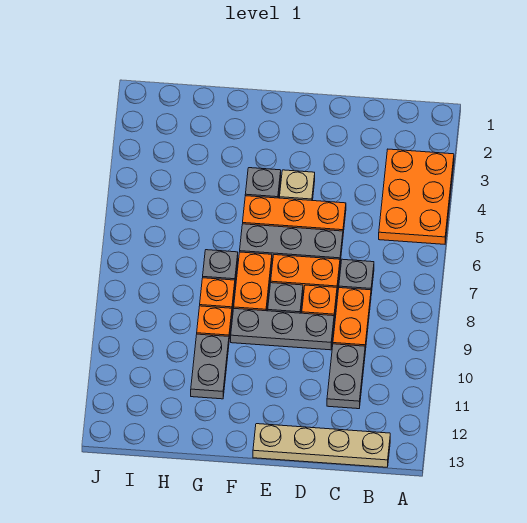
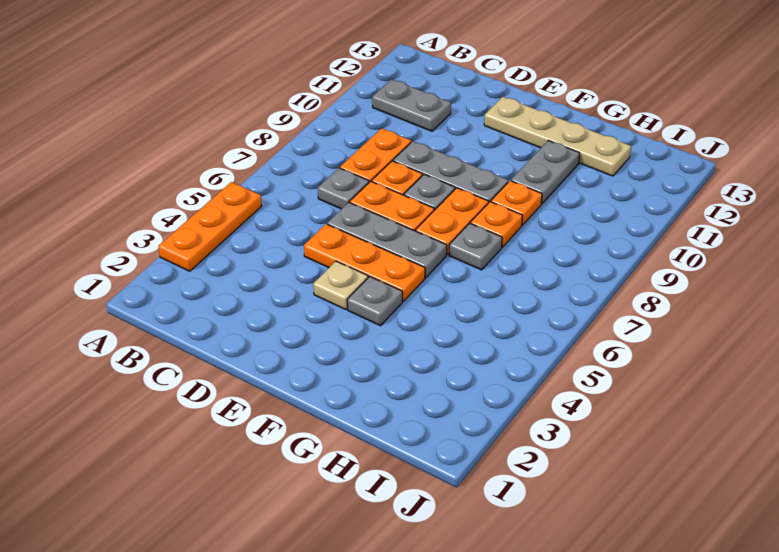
orange 2x3 plate [379,149,454,244] -> orange 1x3 plate [159,182,262,271]
tan 1x4 plate [253,424,390,467] -> tan 1x4 plate moved to [484,97,631,176]
grey 1x2 plate [327,344,365,409] -> grey 1x2 plate turned to [372,79,451,131]

